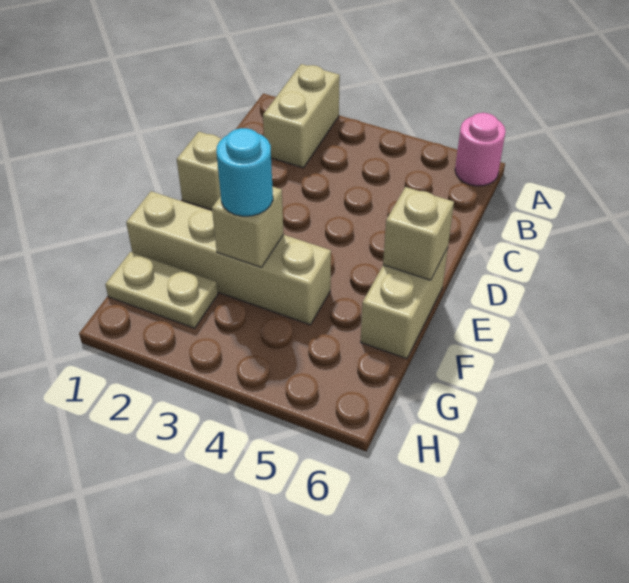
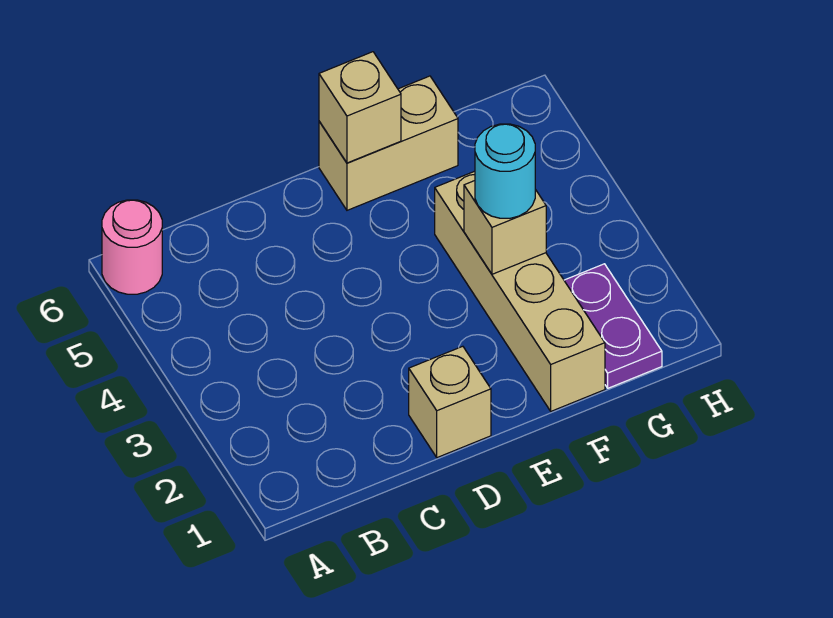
tan 1x2 brick [263,64,340,168] -> none
tan 1x2 plate [105,252,218,328] -> purple 1x2 plate [564,264,662,388]

